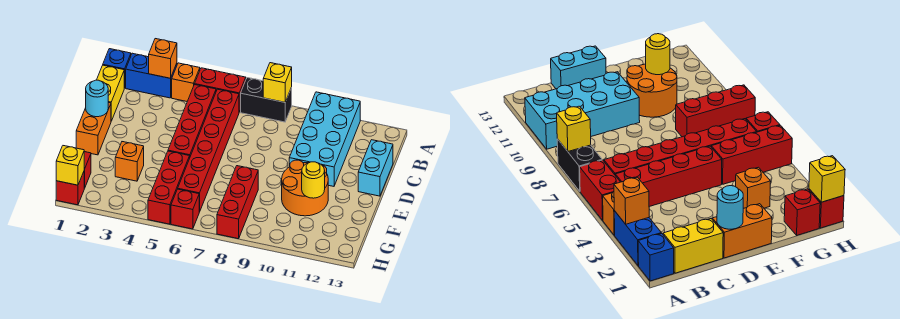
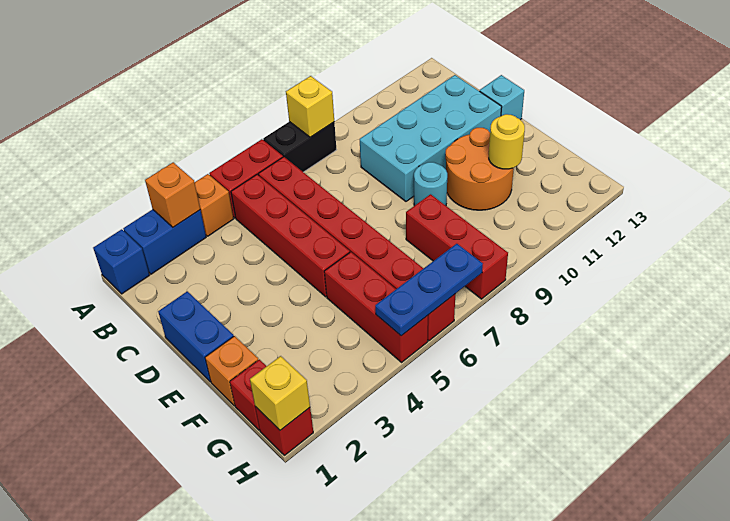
cyan 2x4 brick [289,92,360,186] -> cyan 2x4 brick turned to [360,75,502,201]
yellow 1x2 brick [97,65,124,121] -> none
cyan 1x2 brick [358,140,393,196] -> cyan 1x1 brick [480,75,524,120]
orange 1x2 brick [76,103,111,155] -> blue 1x2 brick [158,291,234,382]
cyan 1x1 round brick [86,80,108,117] -> cyan 1x1 round brick moved to [414,162,447,206]
orange 1x1 brick [115,142,144,181] -> orange 1x1 brick moved to [205,336,258,406]
none -> blue 1x3 plate [375,244,483,336]

